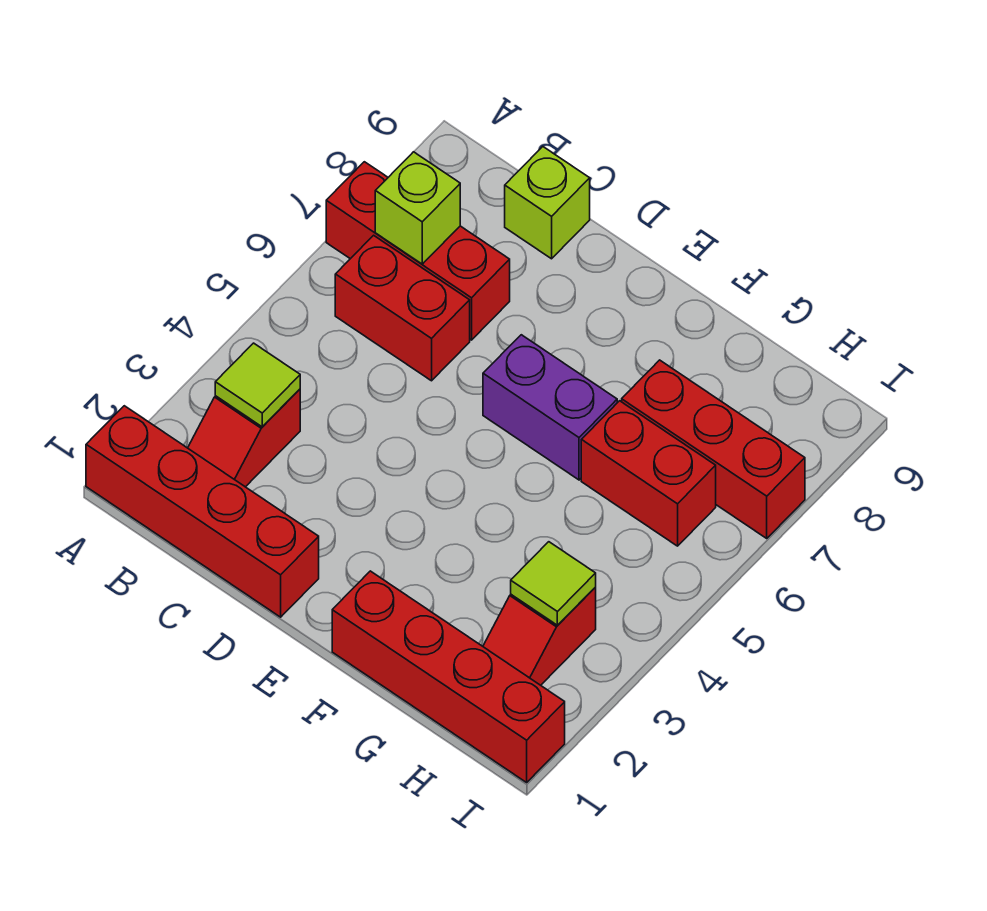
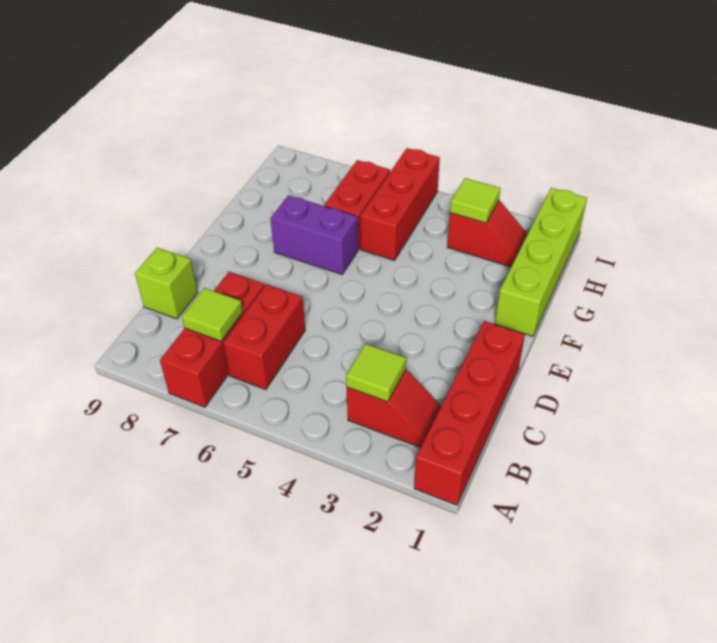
lime 1x1 brick [375,152,460,264] -> lime 1x1 tile [182,288,243,341]
purple 1x2 brick [483,335,617,480] -> purple 1x2 brick turned to [270,195,358,274]
red 1x4 brick [332,571,565,782] -> lime 1x4 brick [495,188,587,336]
red 1x3 brick [622,360,805,538] -> red 1x3 brick moved to [360,148,440,261]

